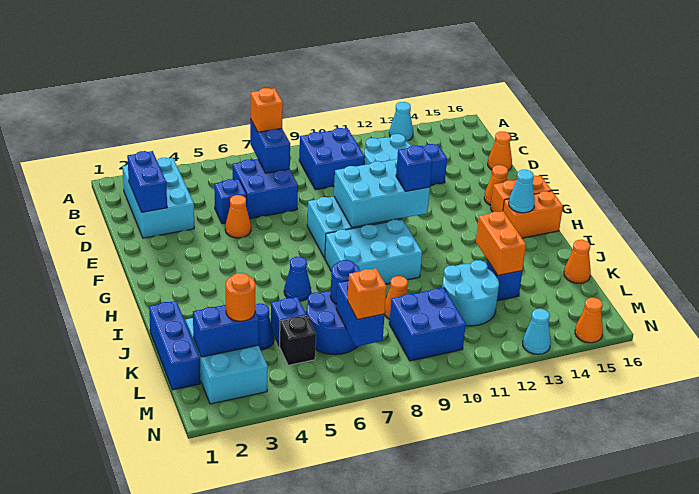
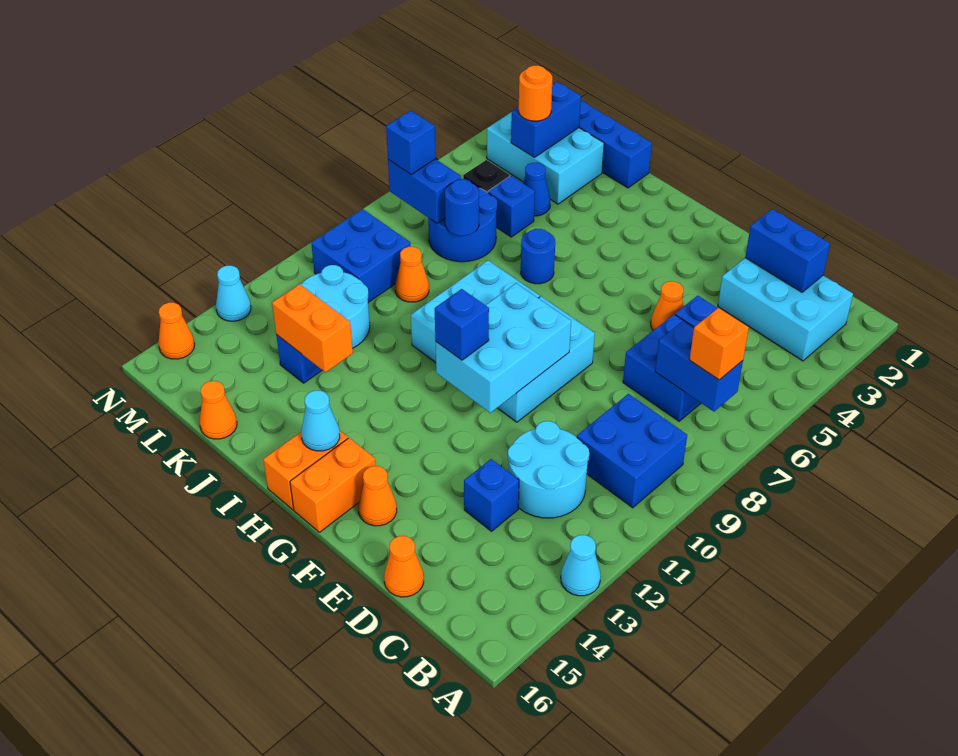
blue 1x1 cone [284,257,311,301] -> blue 1x1 round brick [521,229,555,284]
orange 1x1 brick [348,268,387,319] -> blue 1x1 brick [386,111,436,174]

